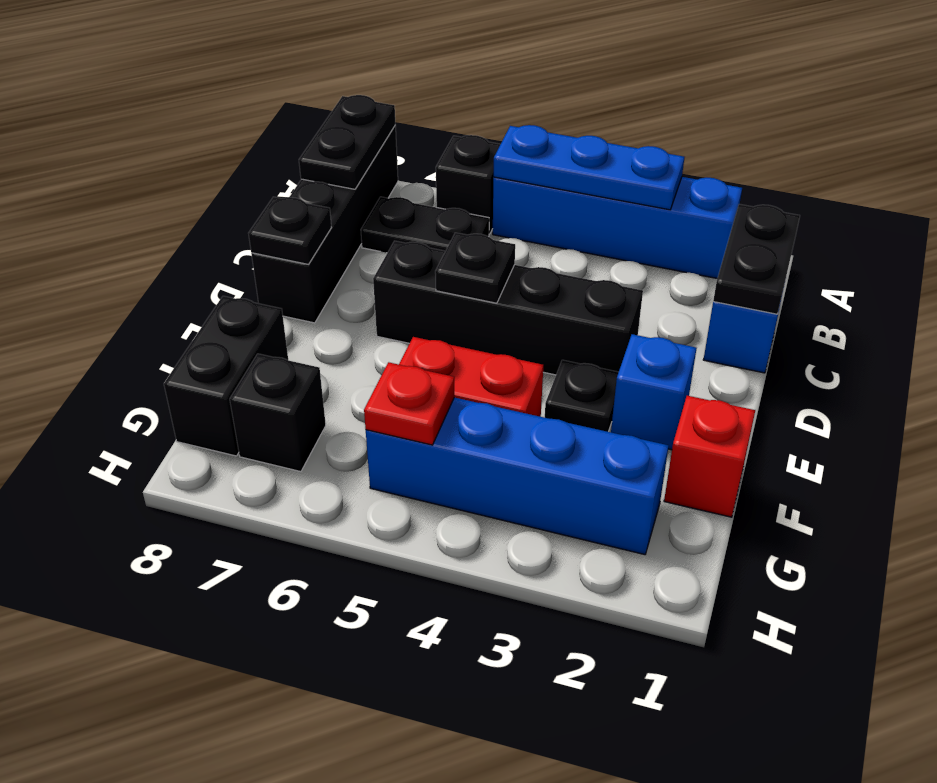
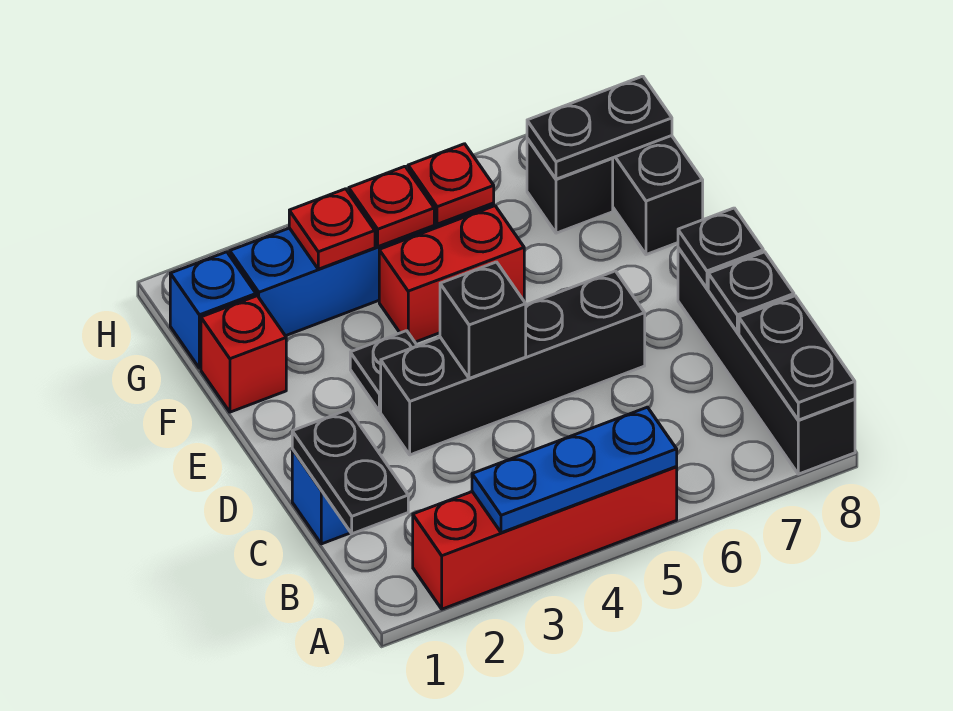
blue 1x4 brick [493,177,742,278] -> red 1x4 brick [413,467,677,609]
black 1x1 brick [436,135,500,234] -> black 1x1 brick moved to [440,262,526,378]
black 1x2 plate [361,197,489,253] -> black 1x2 plate moved to [527,76,672,179]
black 1x1 plate [435,233,515,303] -> black 1x1 plate moved to [708,252,794,332]
blue 1x1 brick [611,334,697,450] -> blue 1x1 brick moved to [170,252,256,368]
none -> red 1x1 plate [289,189,375,269]
none -> red 1x1 plate [349,166,434,247]

